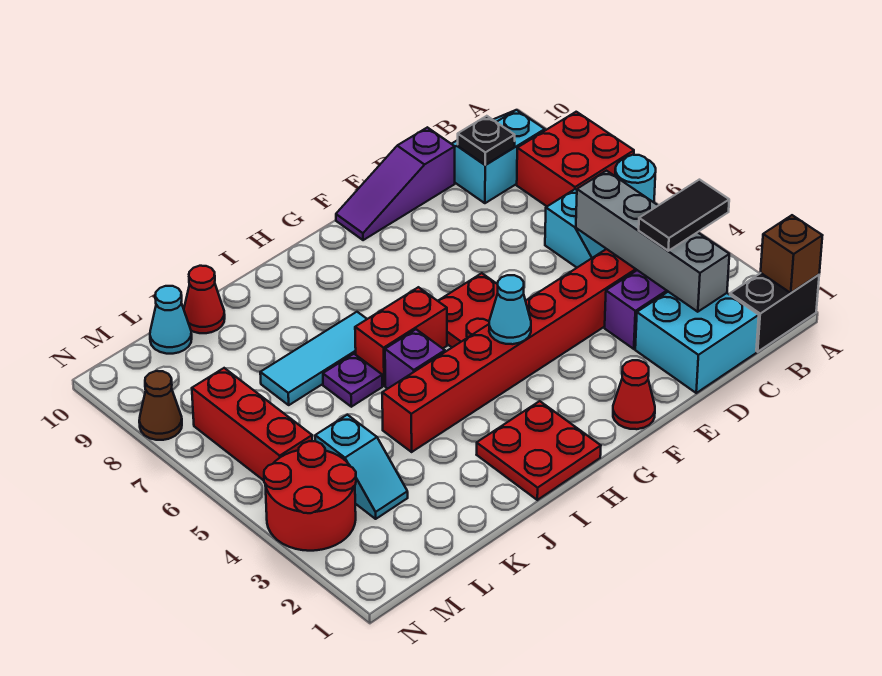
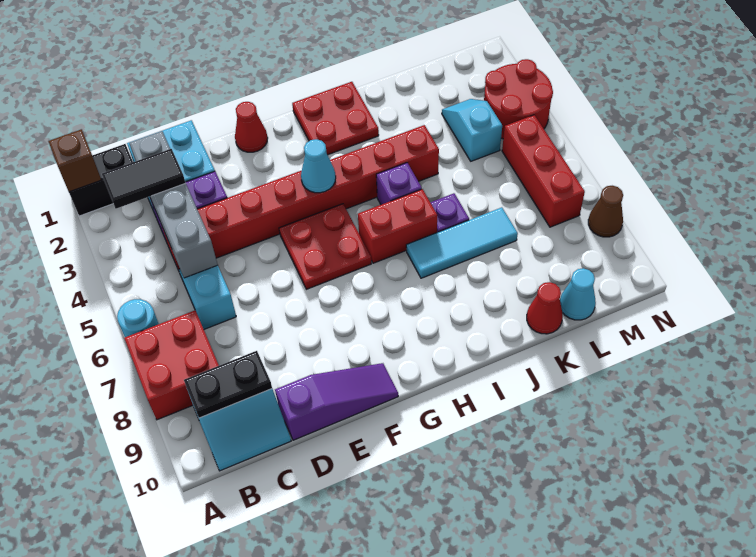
black 1x1 plate [458,116,515,165] -> black 1x2 plate [184,351,272,418]

